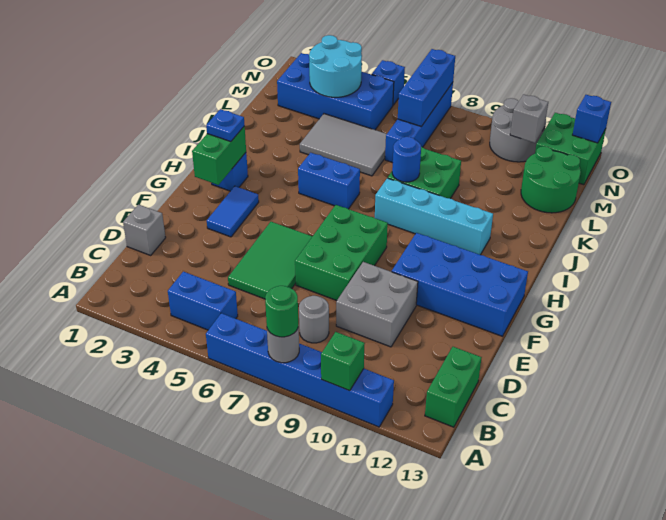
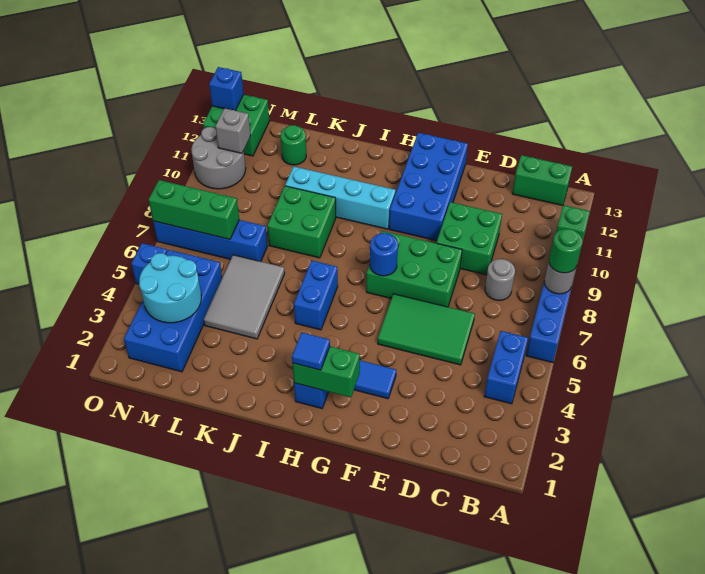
grey 1x1 brick [123,205,166,255] -> none
grey 2x2 brick [336,262,418,347] -> green 2x2 brick [436,202,502,275]
blue 1x1 plate [206,109,245,142] -> blue 1x1 tile [292,332,330,370]
cyan 1x4 brick [375,178,493,255] -> cyan 1x4 brick turned to [285,167,396,229]
blue 1x1 round brick [392,137,421,182] -> blue 1x1 round brick moved to [370,233,398,276]
green 2x2 round brick [521,146,581,213] -> green 1x1 round brick [280,125,306,165]
blue 1x3 brick [398,49,455,126] -> green 1x3 brick [149,180,239,239]

